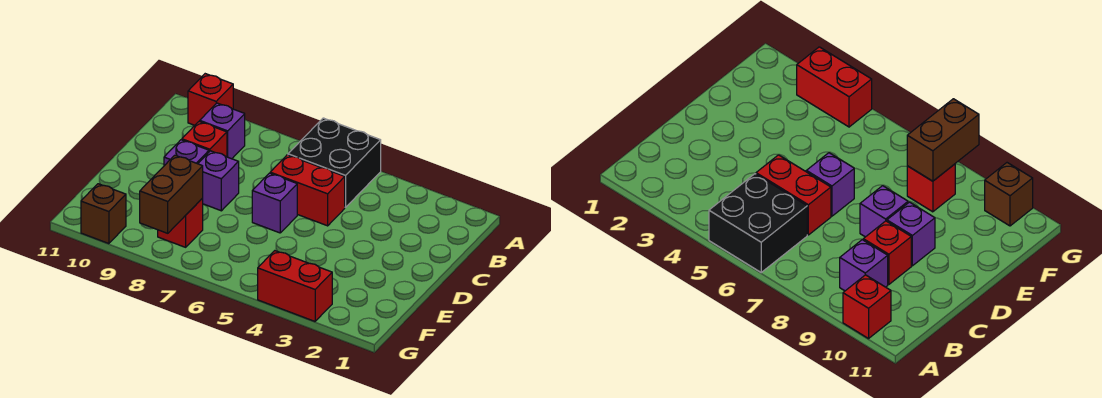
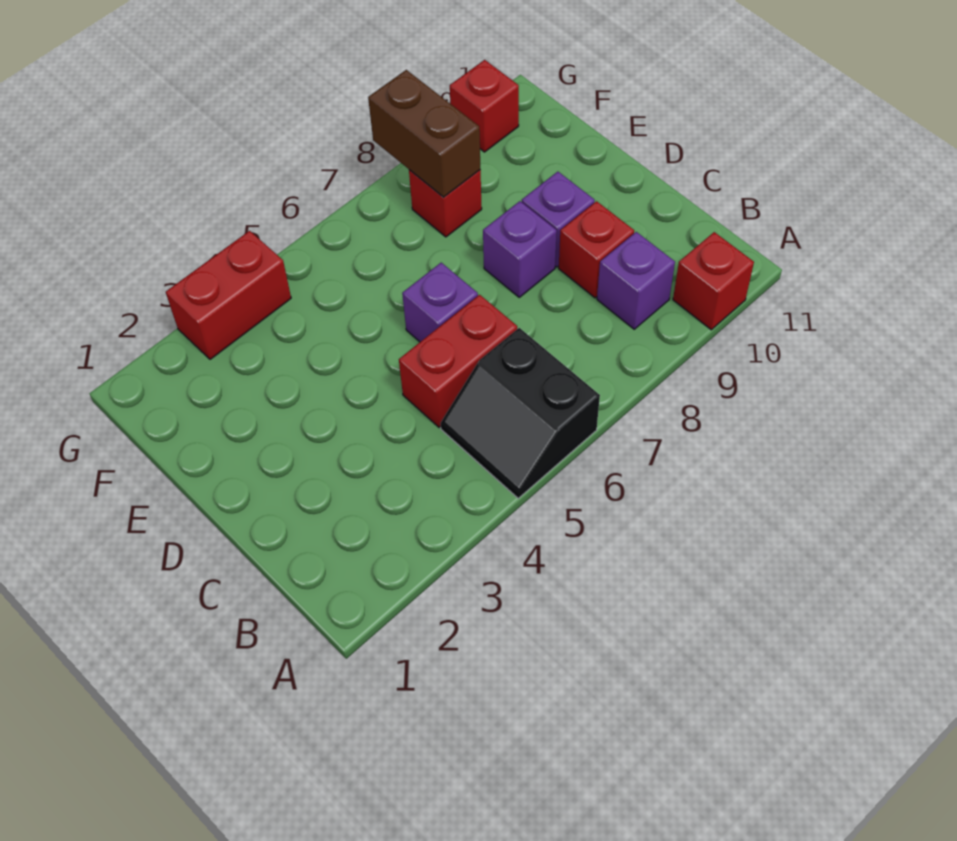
black 2x2 brick [288,118,381,207] -> black 2x2 slope [440,328,600,498]
brown 1x1 brick [81,184,126,244] -> red 1x1 brick [450,60,519,152]

